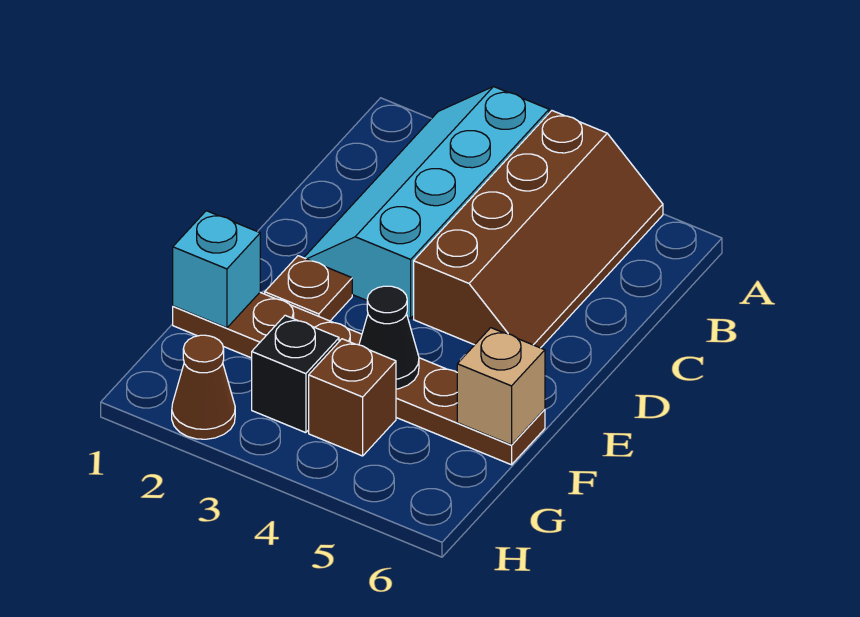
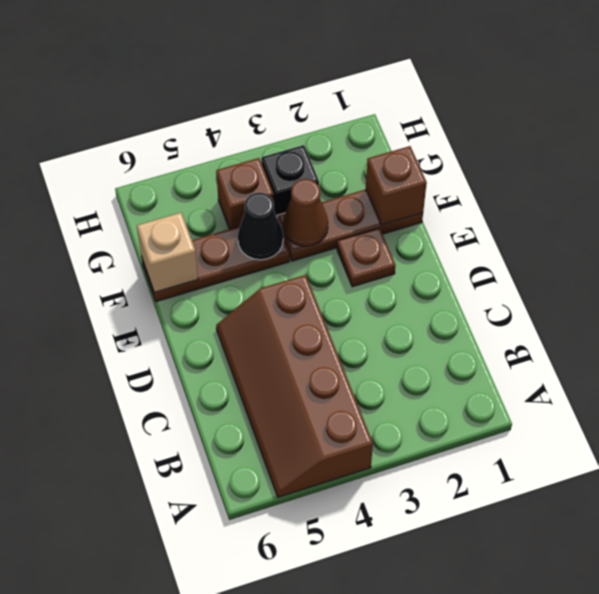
cyan 2x4 slope [304,87,549,318] -> none
cyan 1x1 brick [173,211,260,328] -> brown 1x1 brick [366,146,427,225]
brown 1x1 cone [172,335,235,439] -> brown 1x1 cone moved to [283,179,328,246]

